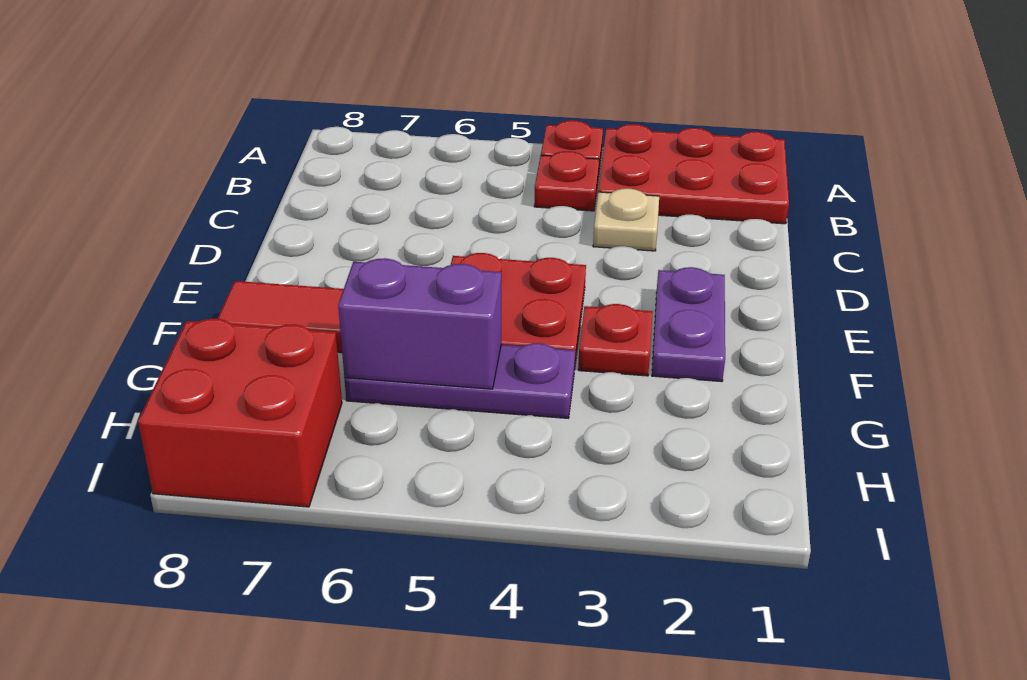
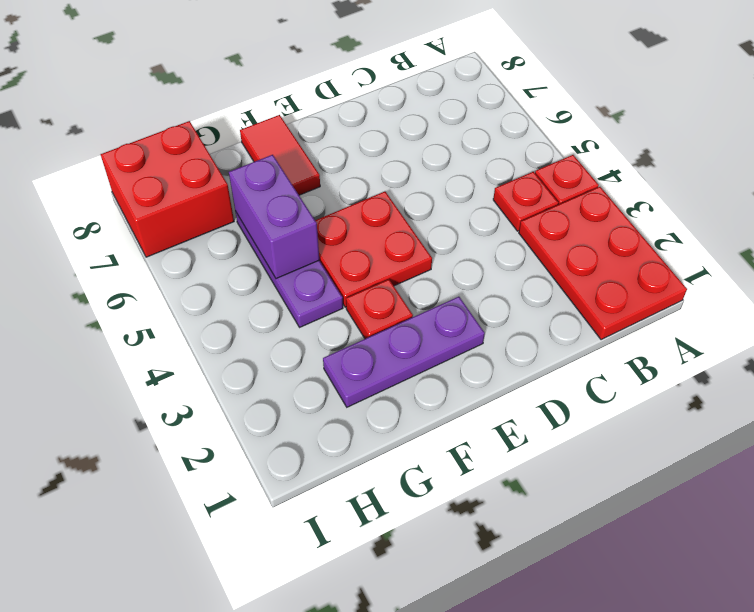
tan 1x1 plate [593,188,659,251] -> none
purple 1x2 plate [652,267,725,382] -> purple 1x3 plate [323,297,485,407]

